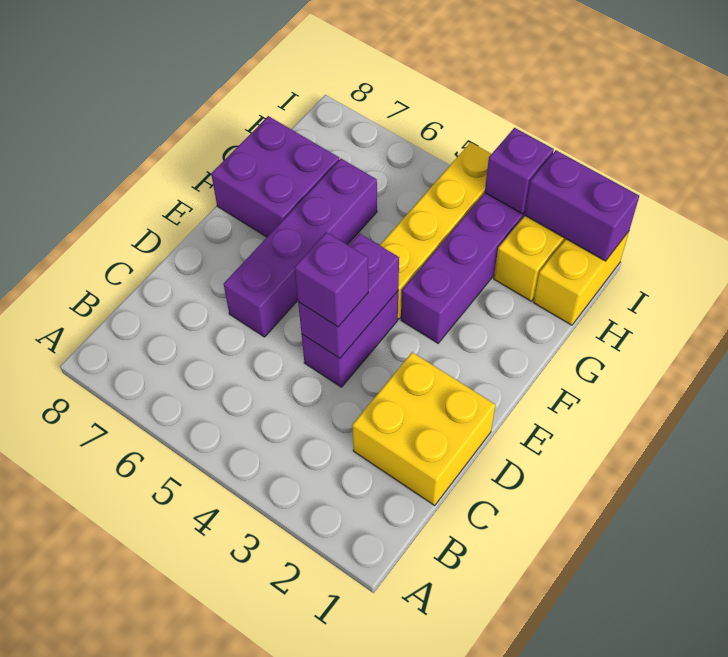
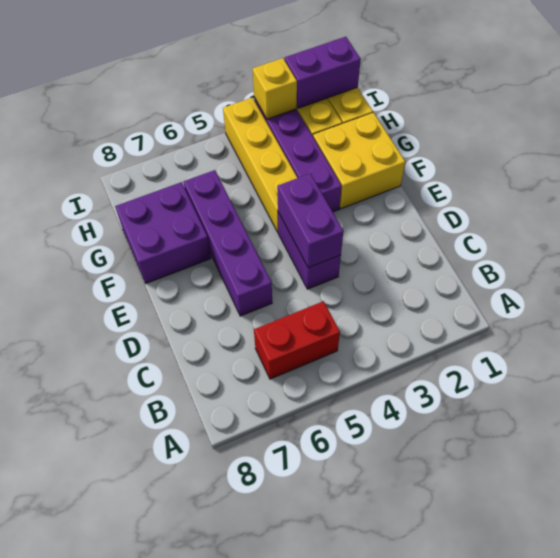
none -> red 1x2 brick [254,301,340,379]
yellow 2x2 brick [352,352,495,505] -> yellow 2x2 brick moved to [313,113,405,209]
purple 1x1 brick [295,232,368,327] -> none
purple 1x1 brick [485,128,554,214] -> yellow 1x1 brick [253,58,297,119]

